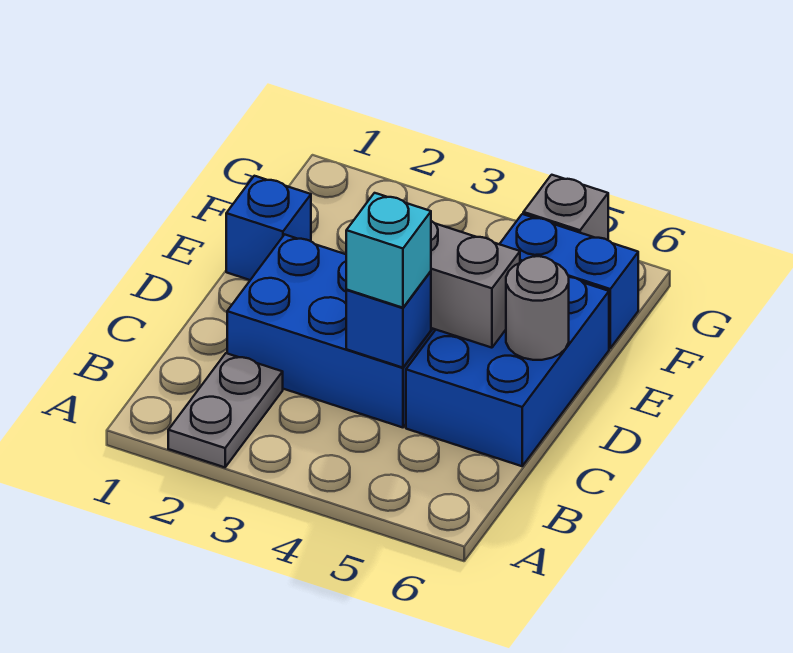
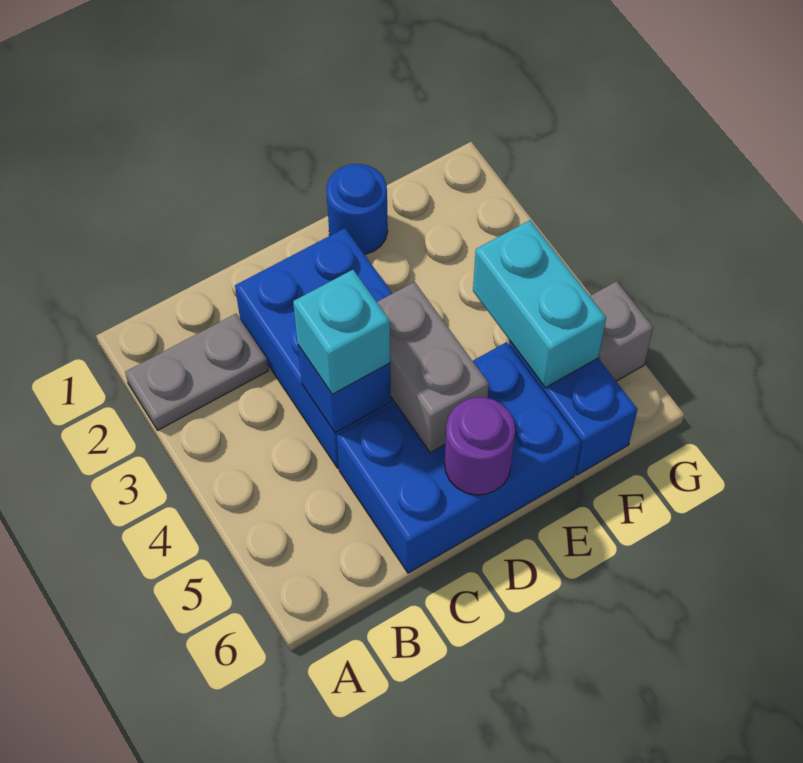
grey 1x1 round brick [506,256,569,360] -> purple 1x1 round brick [445,397,515,495]
blue 1x1 brick [226,176,311,280] -> blue 1x1 round brick [326,164,388,255]
none -> cyan 1x2 brick [473,220,606,388]

